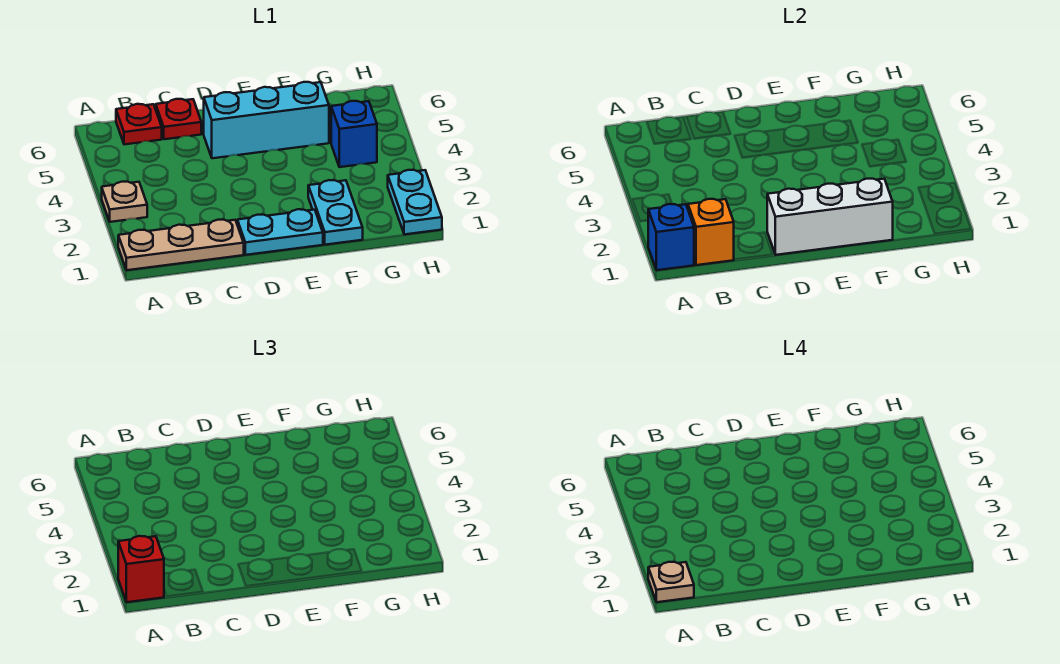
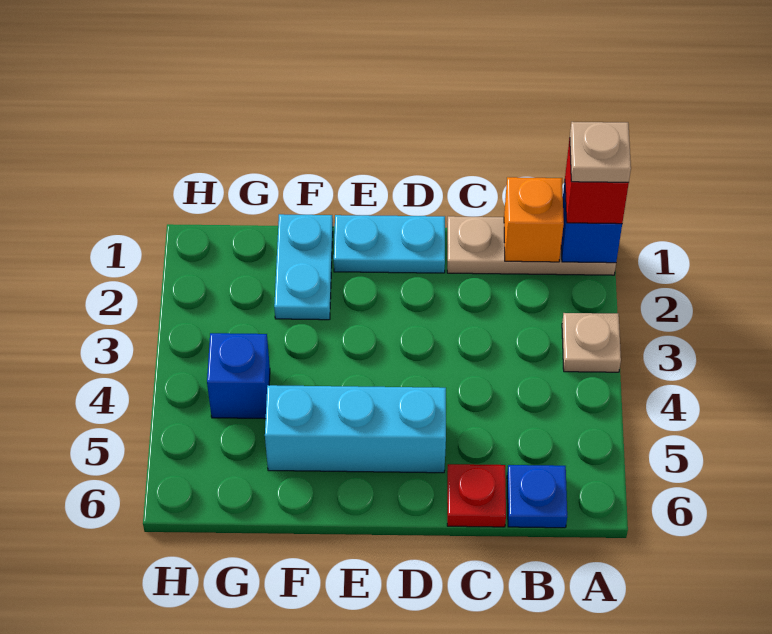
red 1x1 plate [116,104,162,144] -> blue 1x1 plate [507,465,567,528]
white 1x3 brick [767,179,893,255] -> none
cyan 1x2 plate [388,170,442,235] -> none

